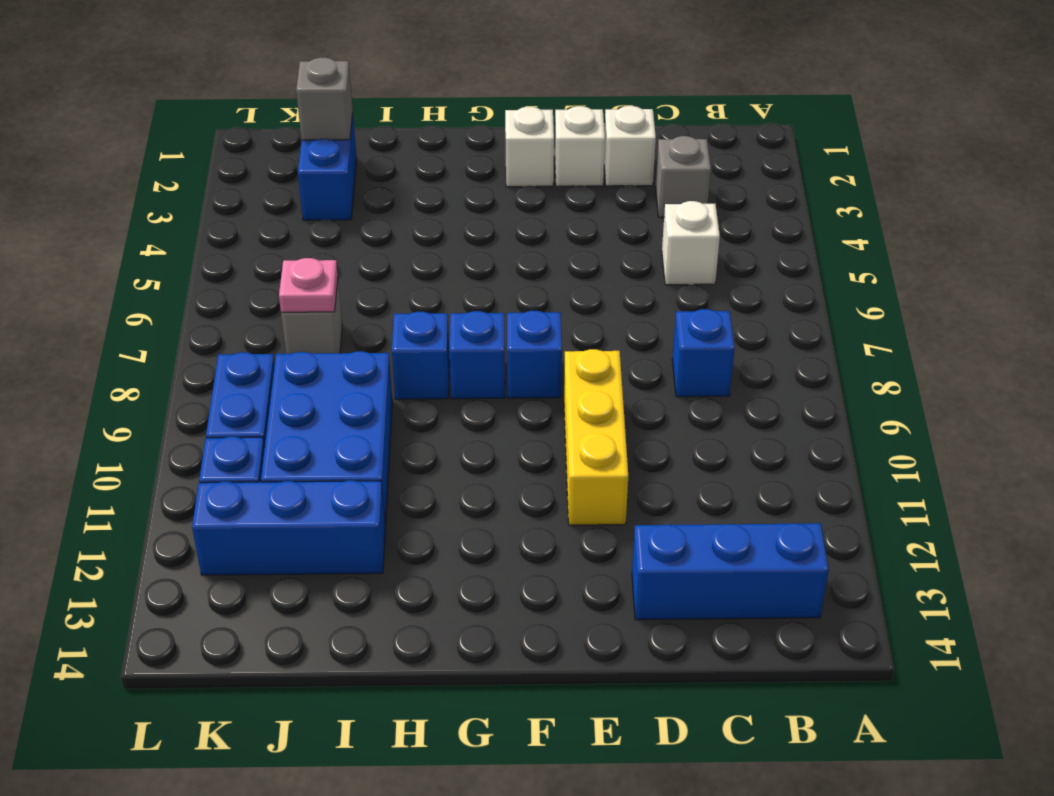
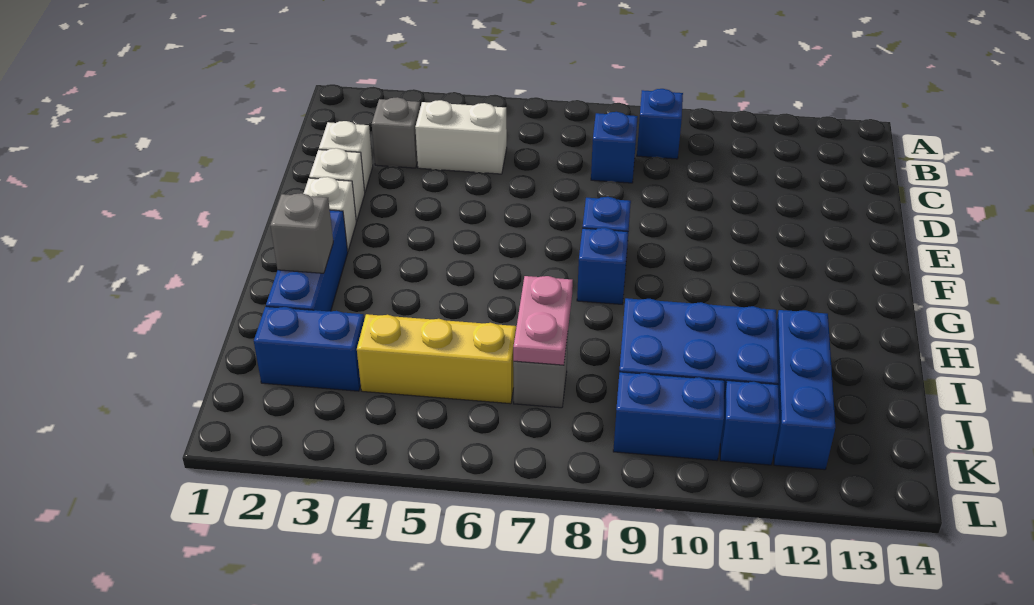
blue 1x3 brick [632,523,829,620] -> blue 1x3 brick moved to [266,210,348,311]
white 1x1 brick [662,201,720,285] -> white 1x2 brick [415,100,507,174]
yellow 1x3 brick [564,349,628,525] -> yellow 1x3 brick moved to [357,314,516,404]
blue 1x1 brick [392,312,450,399] -> blue 1x1 brick moved to [637,89,683,159]
grey 1x1 brick [296,57,353,140] -> grey 1x1 brick moved to [270,193,333,273]
pink 1x1 plate [279,258,338,312] -> pink 1x2 plate [513,276,573,365]

